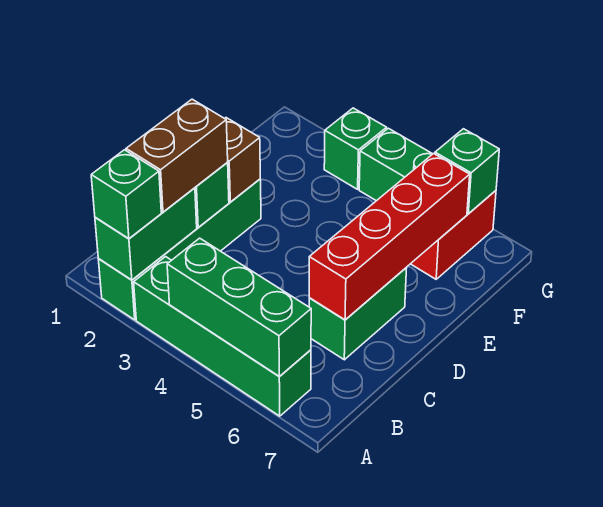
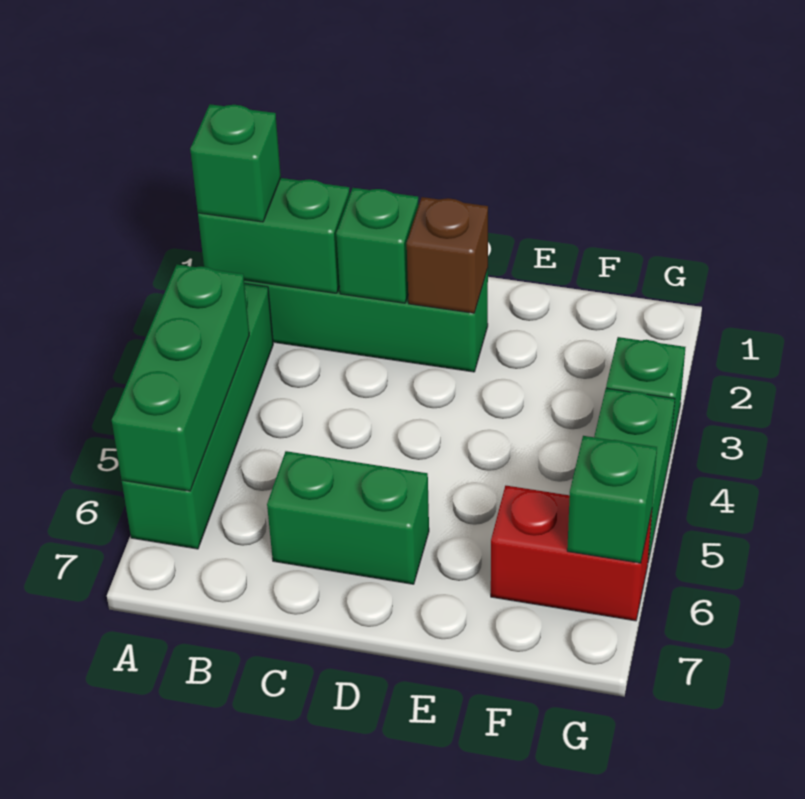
brown 1x2 brick [126,99,228,212] -> none
red 1x4 brick [309,154,470,320] -> none

